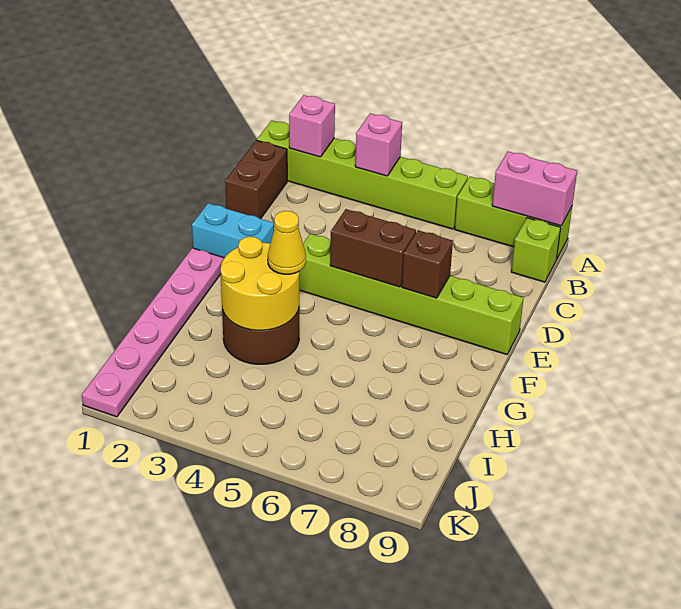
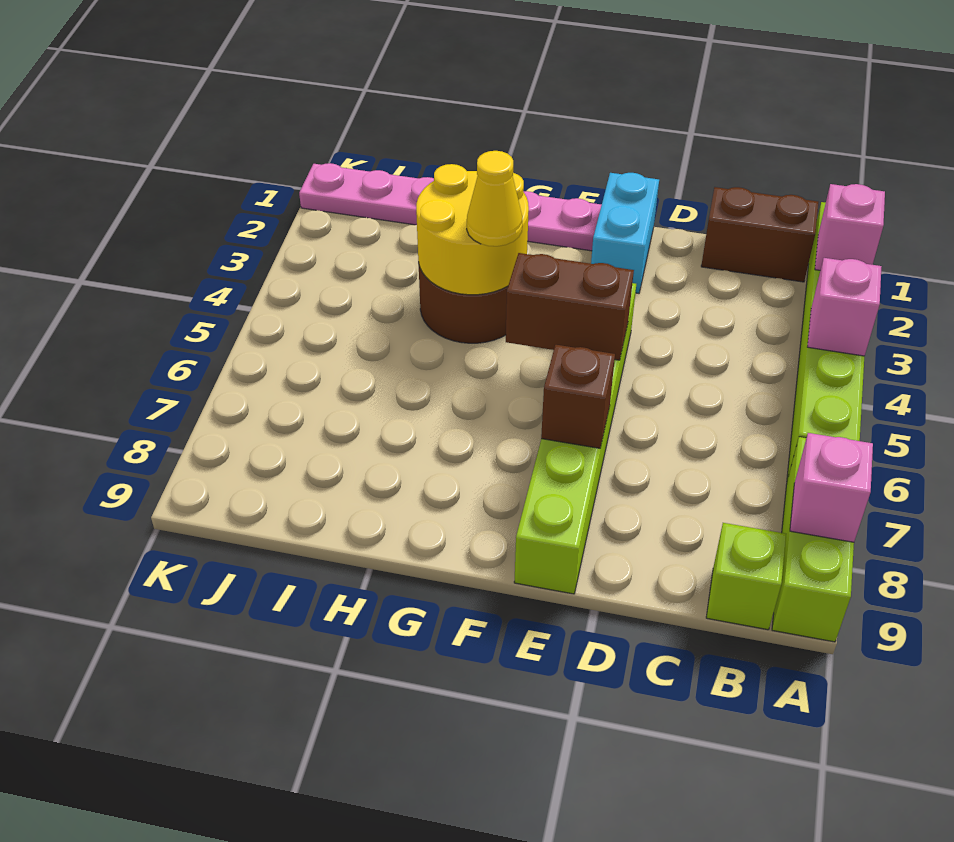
pink 1x2 brick [492,152,577,226] -> pink 1x1 brick [790,433,873,542]
brown 1x2 brick [330,209,416,287] -> brown 1x2 brick turned to [506,253,634,360]

